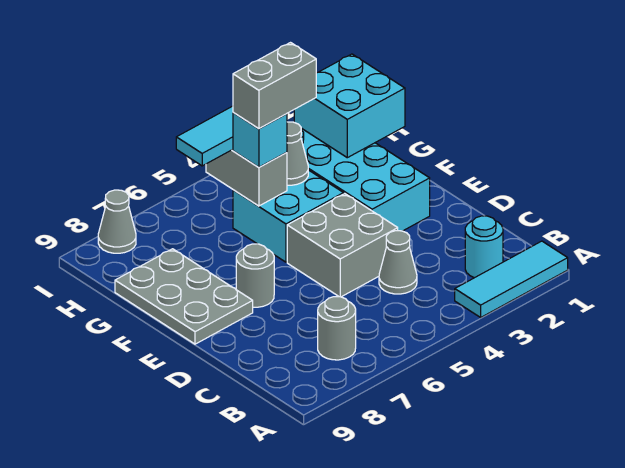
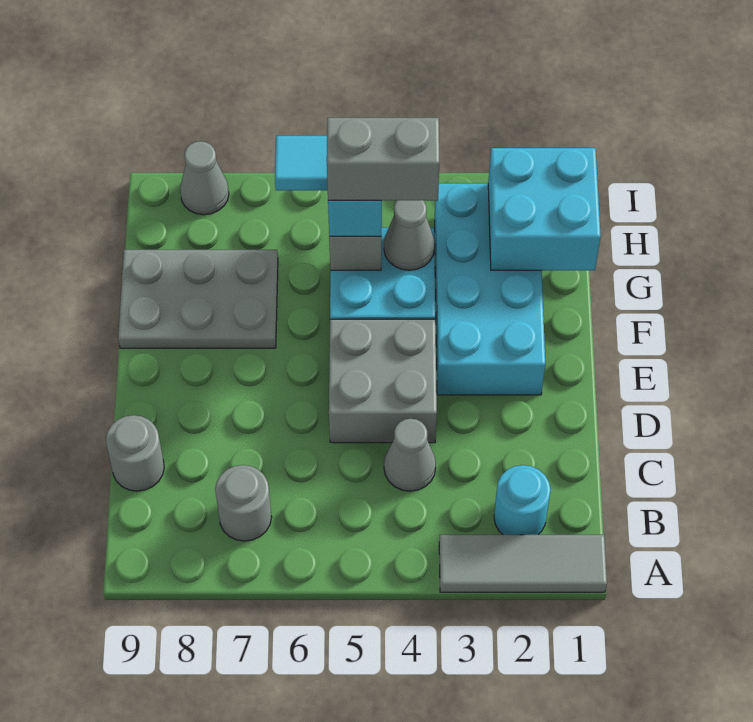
cyan 1x3 tile [455,241,568,317] -> grey 1x3 tile [439,535,607,592]
grey 1x1 round brick [236,244,274,307] -> grey 1x1 round brick moved to [106,415,164,491]
grey 2x3 plate [115,249,253,344] -> grey 2x3 plate turned to [118,250,278,348]

